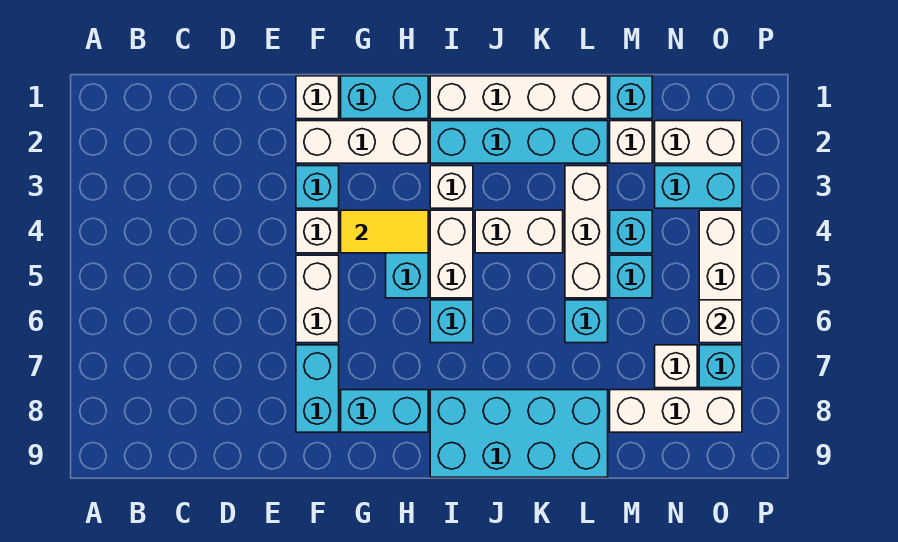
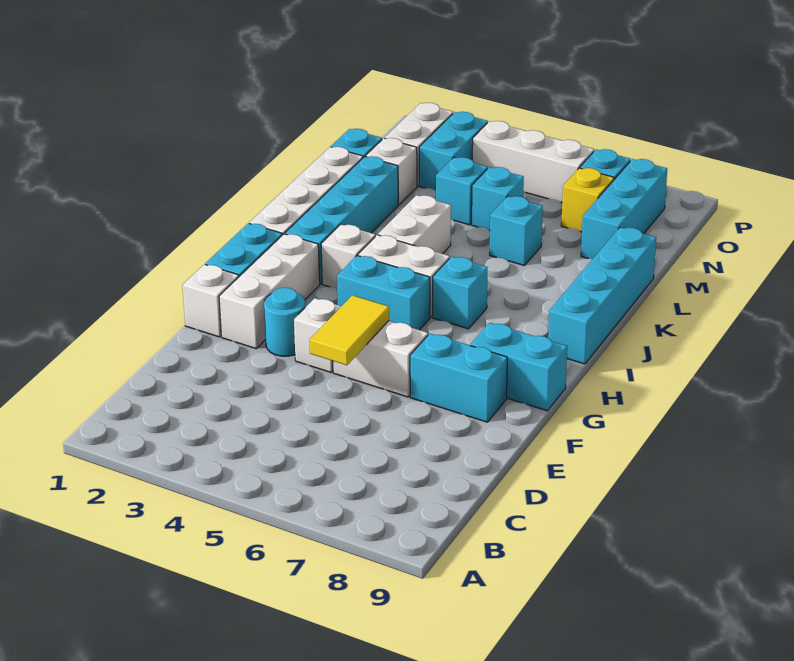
cyan 1x1 brick [296,166,339,208] -> cyan 1x1 round brick [264,288,305,356]
yellow 1x2 tile [341,210,428,253] -> yellow 1x2 tile moved to [310,295,389,365]
cyan 1x2 brick [341,390,428,432] -> cyan 1x2 brick turned to [470,323,567,411]
cyan 2x4 brick [430,390,608,477] -> cyan 1x4 brick [548,227,656,364]
white 1x3 brick [565,166,608,298] -> none
white 1x3 brick [610,390,742,432] -> cyan 1x3 brick [581,159,667,259]
white 1x1 brick [655,345,697,388] -> yellow 1x1 brick [561,168,614,232]
white 1x1 brick [699,300,742,343] -> none

